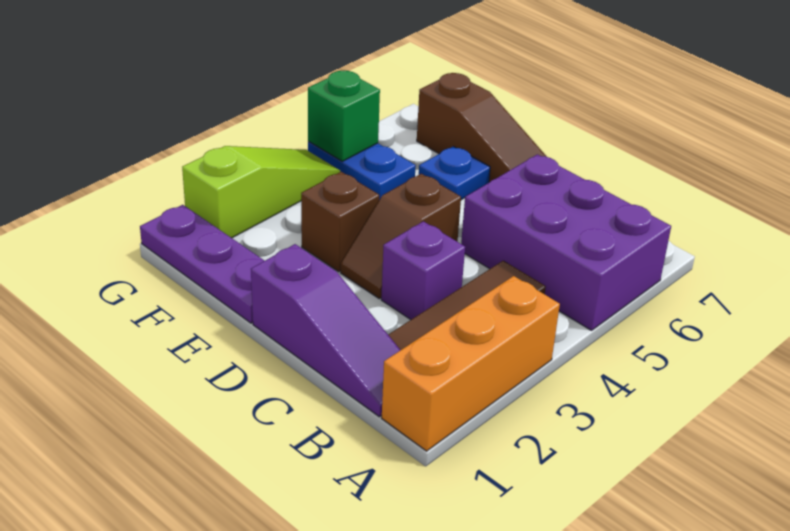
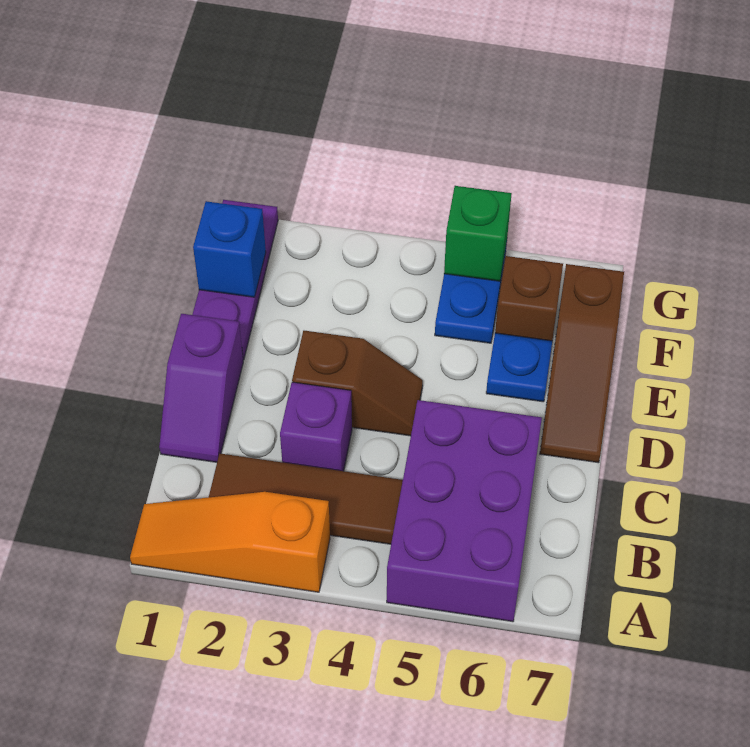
orange 1x3 brick [382,276,560,451] -> orange 1x3 slope [130,492,330,592]
purple 1x3 slope [251,244,400,417] -> purple 1x2 slope [159,314,243,462]
brown 1x2 slope [341,174,461,299] -> brown 1x2 slope turned to [292,331,423,436]
brown 1x1 brick [301,172,379,272] -> brown 1x1 brick moved to [495,256,563,341]
none -> blue 1x1 brick [193,201,266,297]
lime 1x3 slope [182,146,340,238] -> none

